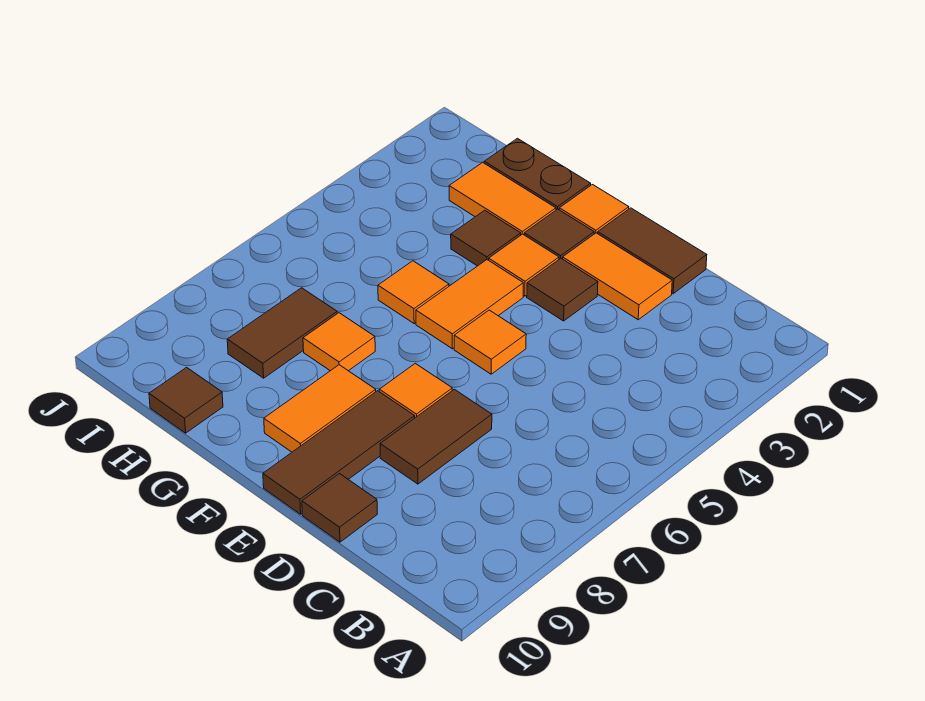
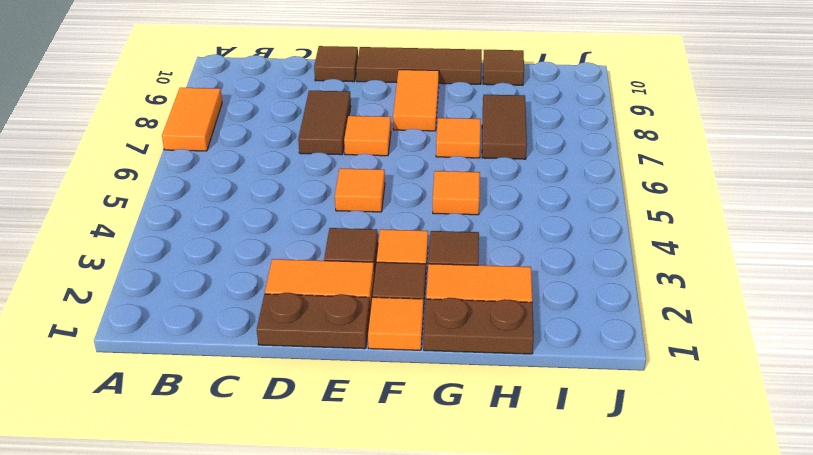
brown 1x2 tile [598,208,707,294] -> brown 1x2 plate [257,293,370,349]
brown 1x3 tile [263,391,415,514] -> brown 1x3 tile turned to [356,47,482,84]
orange 1x2 tile [416,260,523,349] -> orange 1x2 tile moved to [162,88,222,151]

